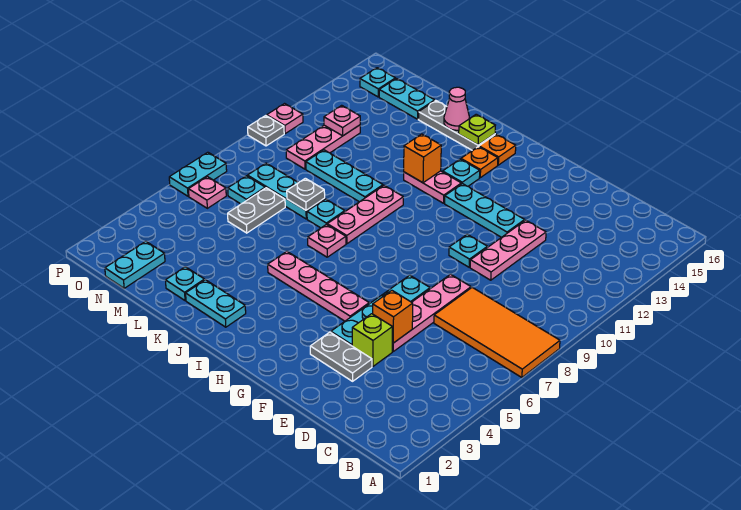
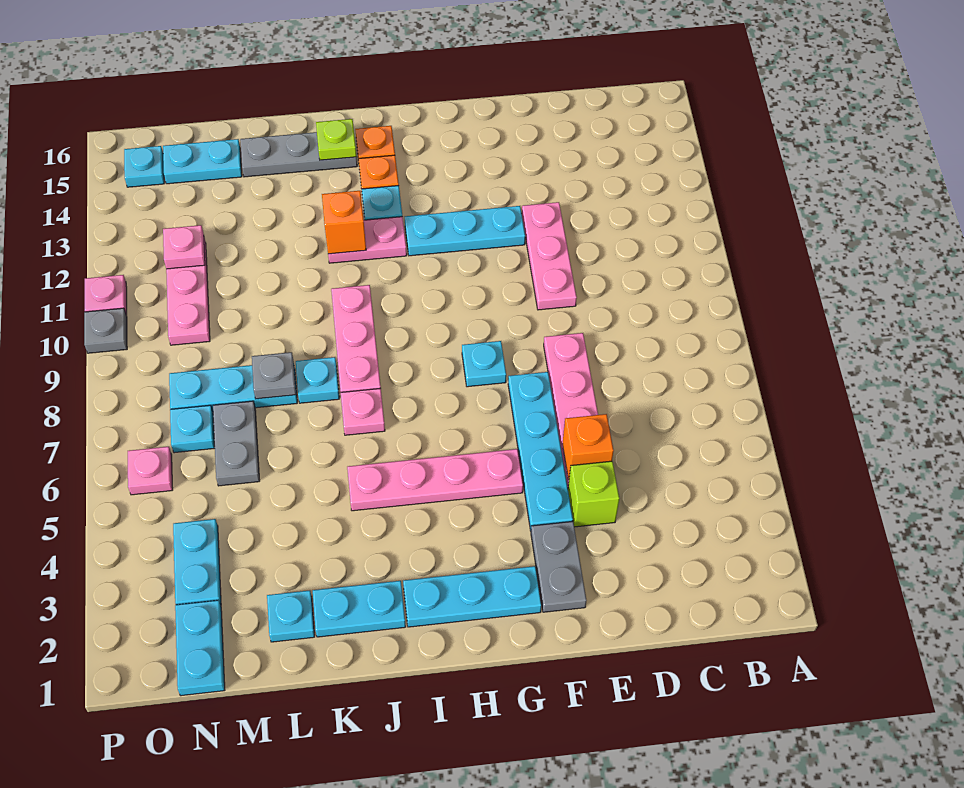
orange 2x4 tile [434,288,560,378] -> none
grey 1x2 plate [310,332,372,381] -> grey 1x2 plate turned to [531,521,587,612]
cyan 1x1 plate [449,234,487,267] -> cyan 1x1 plate moved to [462,341,506,387]
cyan 1x3 plate [306,150,383,202] -> cyan 1x3 plate moved to [403,566,541,627]
pink 1x1 cone [444,87,470,130] -> none
cyan 1x2 plate [169,152,227,196] -> cyan 1x2 plate moved to [173,519,221,605]

